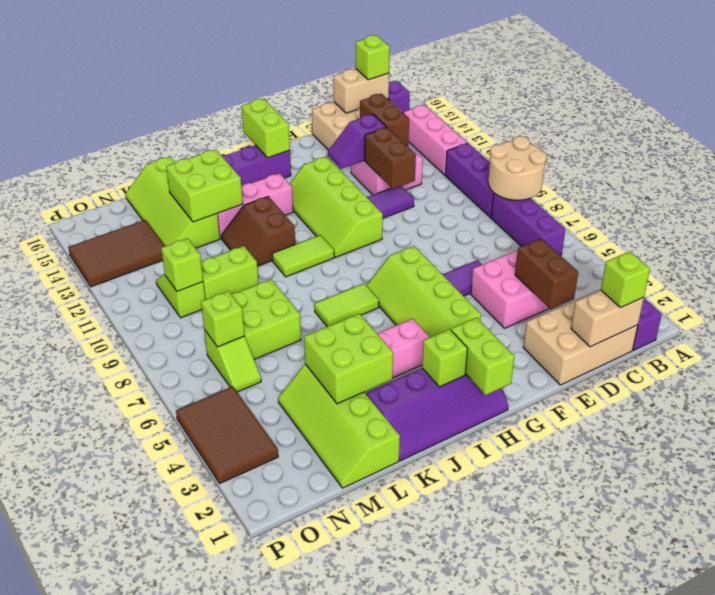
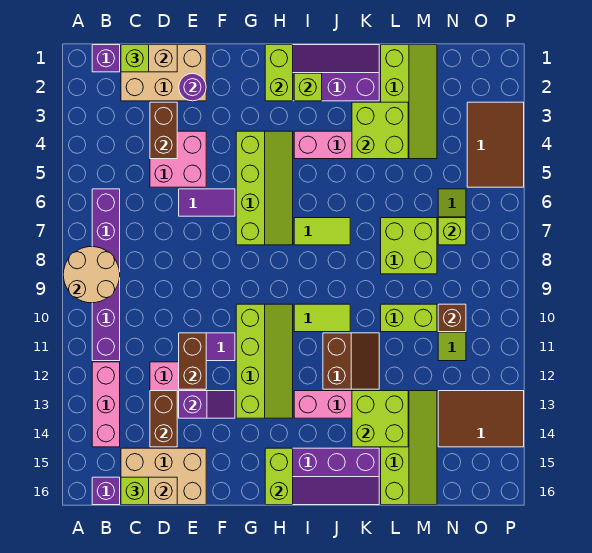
none -> purple 1x1 round brick [179,74,206,101]
lime 1x1 brick [161,238,203,292] -> brown 1x1 brick [438,304,466,332]

